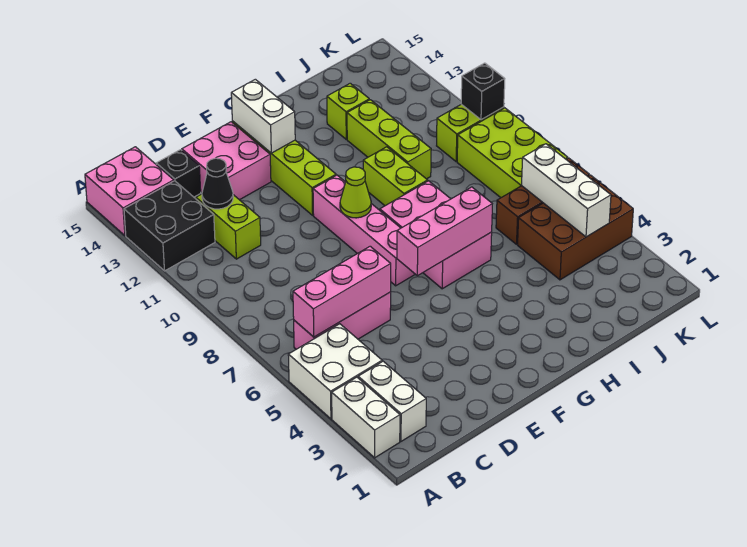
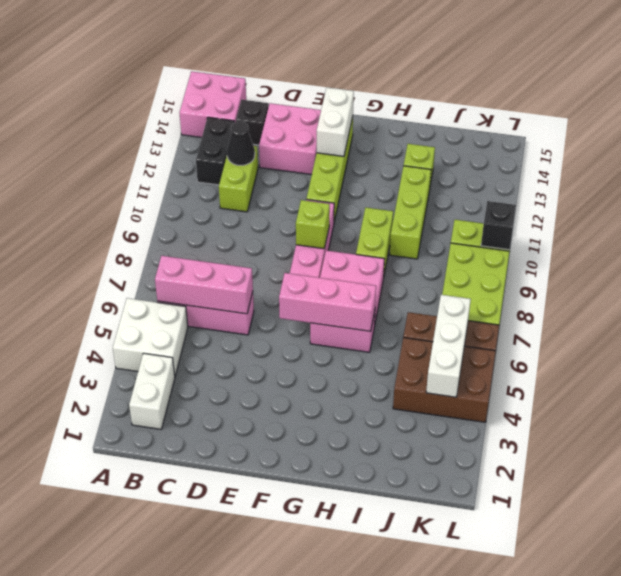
white 1x2 brick [332,377,400,458] -> none
black 2x2 brick [124,181,215,271] -> black 1x2 brick [196,117,235,185]
lime 1x1 cone [340,167,371,218] -> lime 1x1 brick [296,200,330,249]

